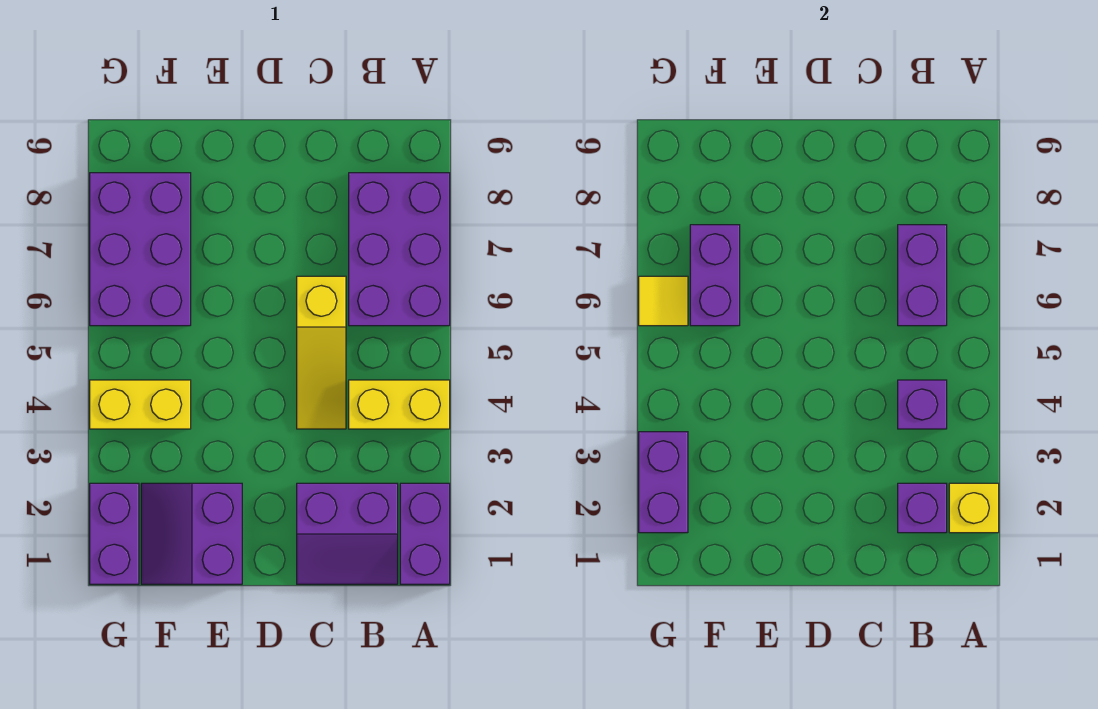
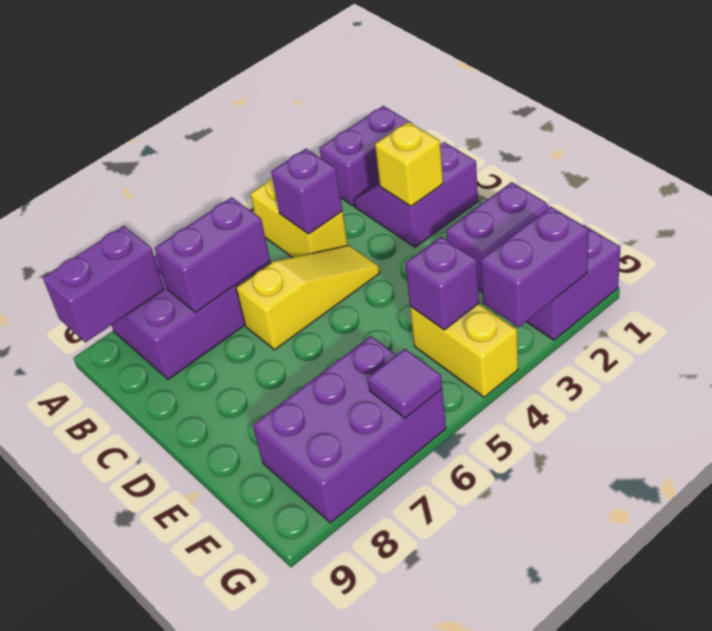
yellow 1x1 brick [949,483,999,533] -> yellow 1x1 brick moved to [375,122,443,206]
purple 2x2 slope [297,483,398,584] -> purple 2x2 slope turned to [354,142,478,247]
purple 1x1 brick [898,483,947,533] -> purple 1x1 brick moved to [405,237,479,330]
purple 1x2 brick [690,225,740,326] -> purple 1x2 brick moved to [43,226,164,343]
yellow 1x1 tile [639,276,688,326] -> purple 1x1 tile [368,349,442,418]

